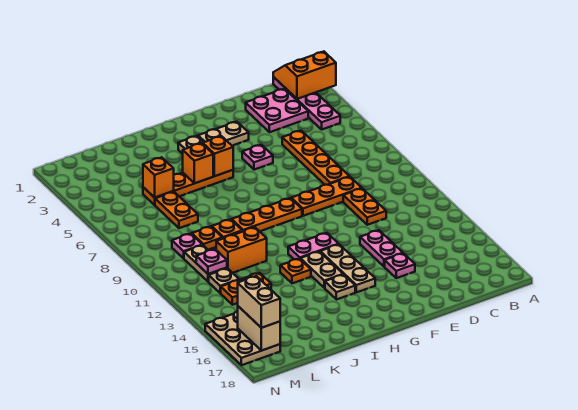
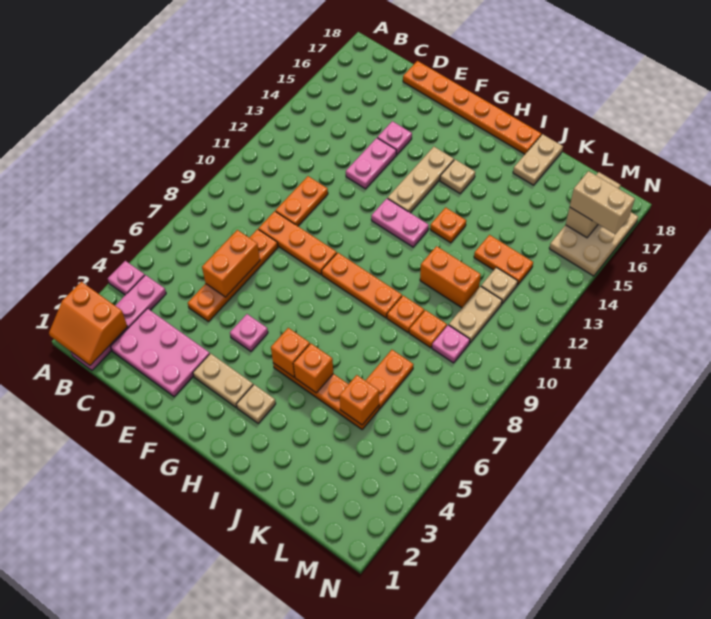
pink 2x2 plate [246,89,308,132] -> pink 2x3 plate [111,309,210,397]
none -> orange 1x2 brick [202,230,260,297]
none -> orange 1x6 plate [403,61,541,154]
tan 1x2 plate [300,252,343,288] -> tan 1x2 plate moved to [513,134,563,185]
pink 1x1 plate [196,249,227,274] -> pink 1x1 plate moved to [108,261,145,295]
tan 1x2 brick [238,276,280,328] -> tan 1x2 brick turned to [570,171,635,234]

